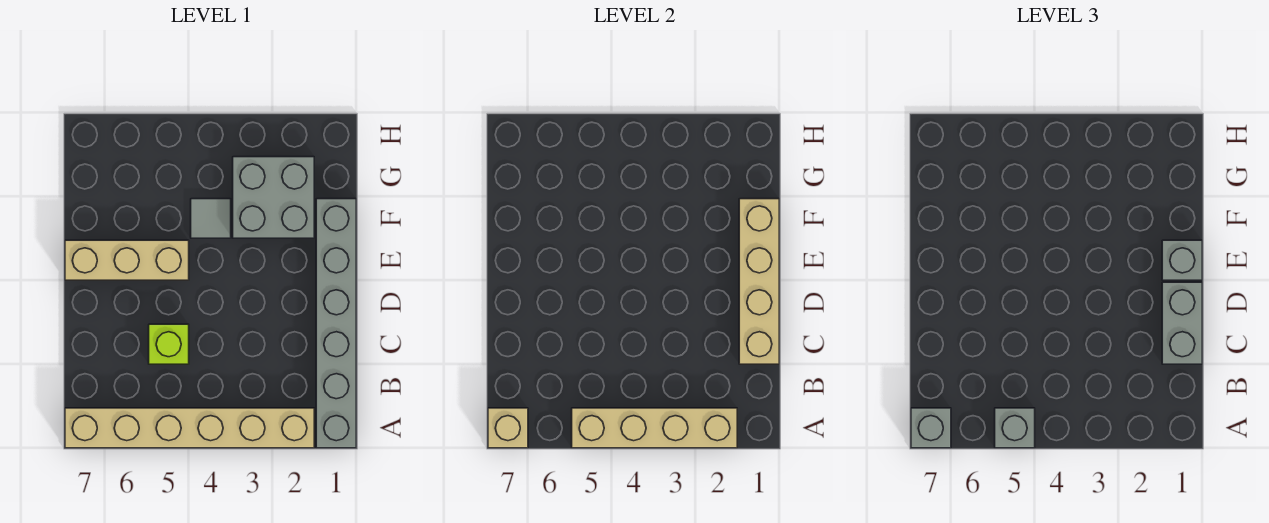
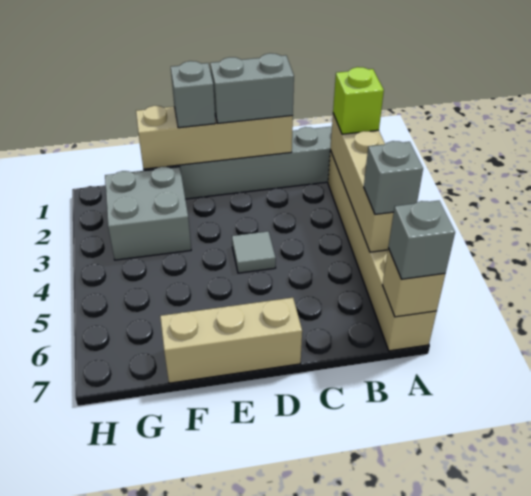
lime 1x1 brick [149,324,189,364] -> lime 1x1 brick moved to [333,67,384,134]
tan 1x3 brick [65,240,189,280] -> tan 1x3 brick turned to [160,298,302,383]
grey 1x1 tile [191,199,231,238] -> grey 1x1 tile moved to [232,231,276,273]

